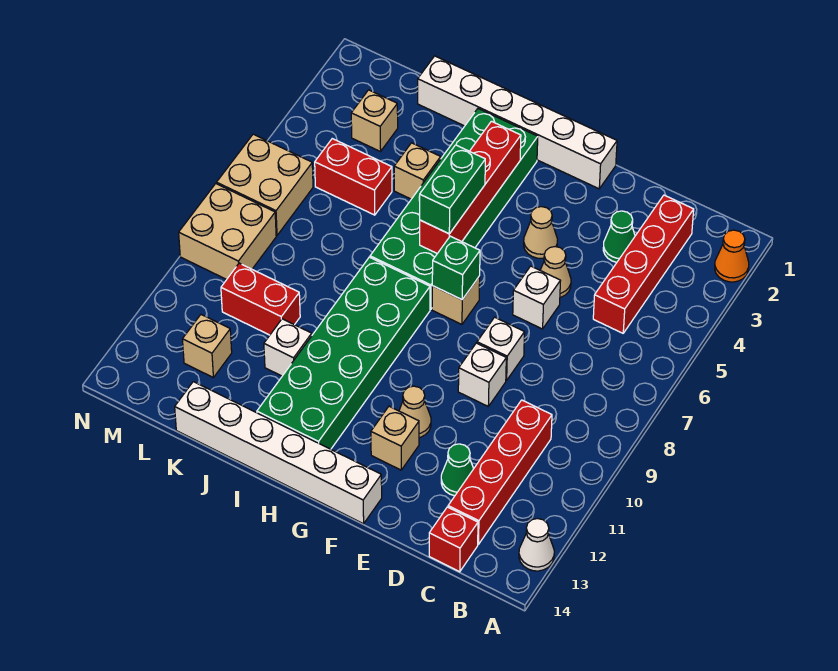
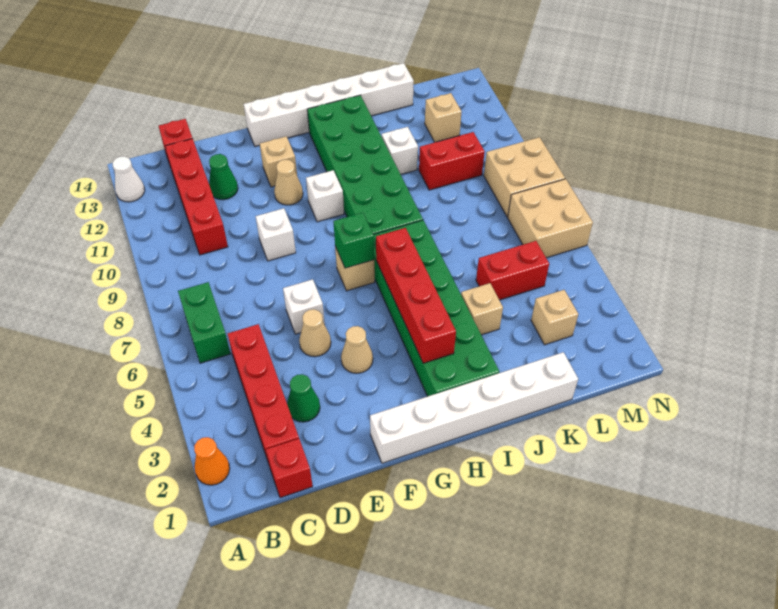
none -> red 1x1 brick [266,439,313,498]
white 1x1 brick [477,317,525,380] -> white 1x1 brick moved to [306,170,344,222]
green 1x2 brick [419,145,485,234] -> green 1x2 brick moved to [178,282,230,363]

